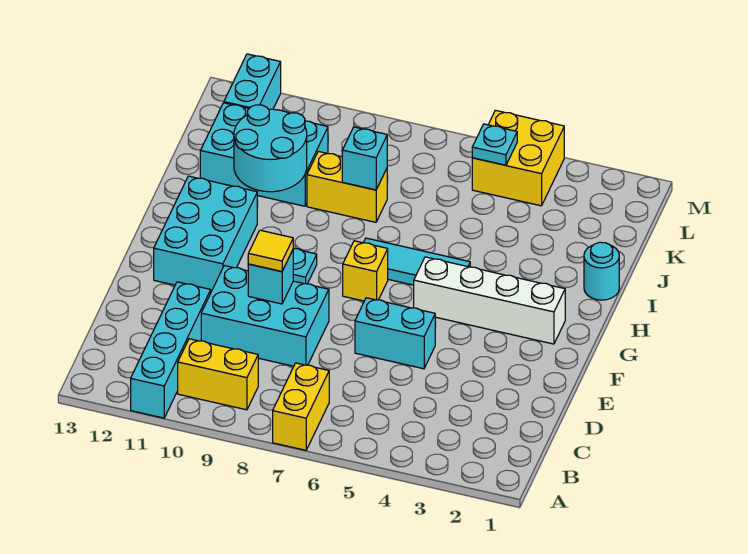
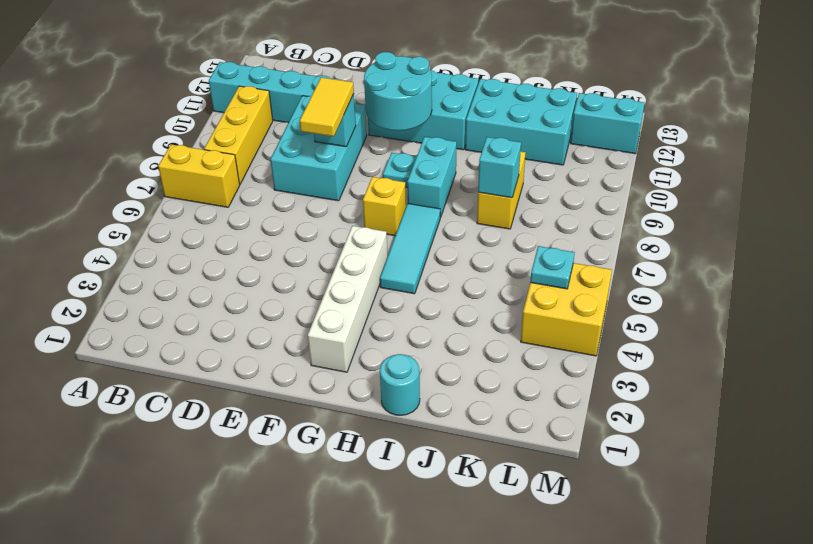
yellow 1x2 brick [178,339,258,410] -> yellow 1x3 brick [204,86,273,184]
cyan 1x2 brick [355,298,435,369] -> cyan 1x2 brick moved to [407,137,457,217]
yellow 1x1 tile [248,230,293,271] -> yellow 1x2 tile [300,77,354,136]
cyan 2x2 round brick [234,105,307,192] -> cyan 2x2 round brick moved to [364,52,432,131]
cyan 2x3 brick [200,103,328,206] -> cyan 2x3 brick turned to [465,79,577,165]

